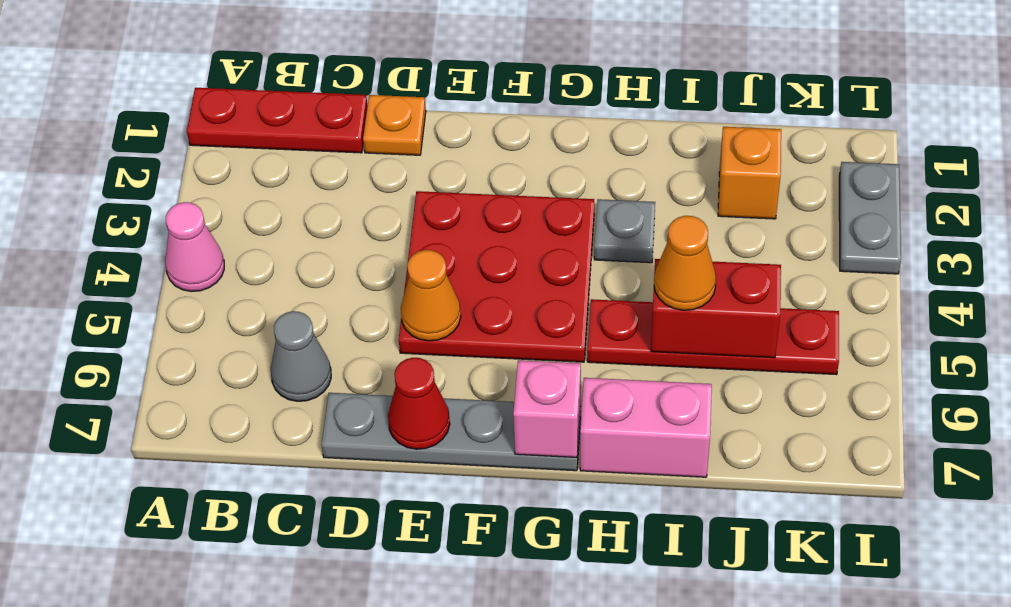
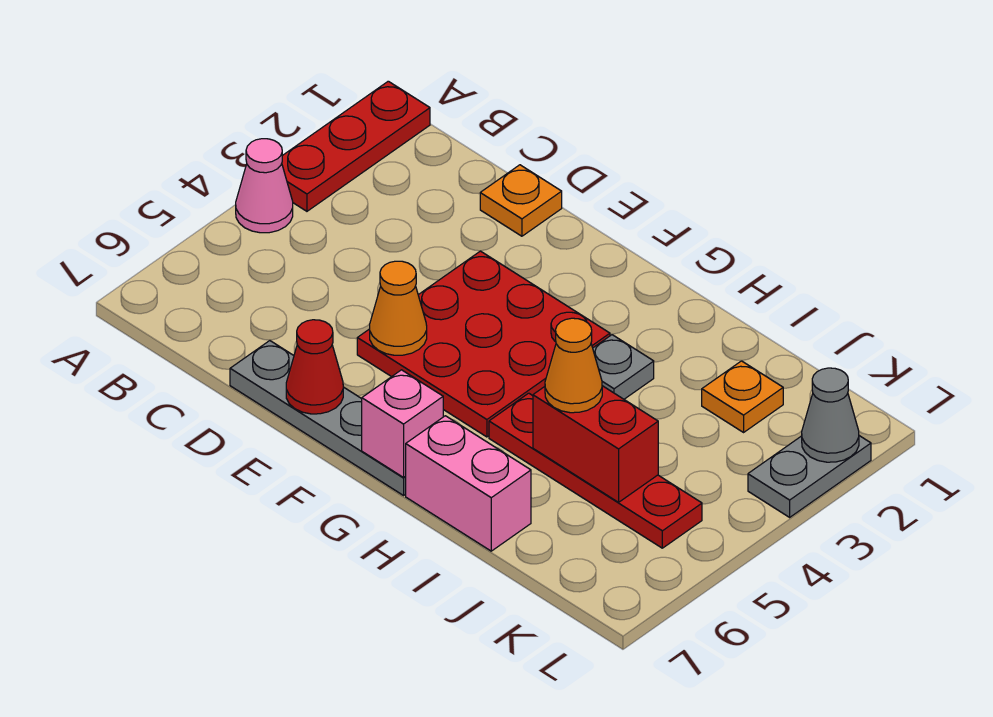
red 1x3 plate [187,88,368,153] -> red 1x3 plate turned to [282,81,430,211]
grey 1x1 cone [271,311,331,401] -> grey 1x1 cone moved to [802,368,859,462]
orange 1x1 brick [718,127,781,219] -> orange 1x1 plate [702,361,783,432]

